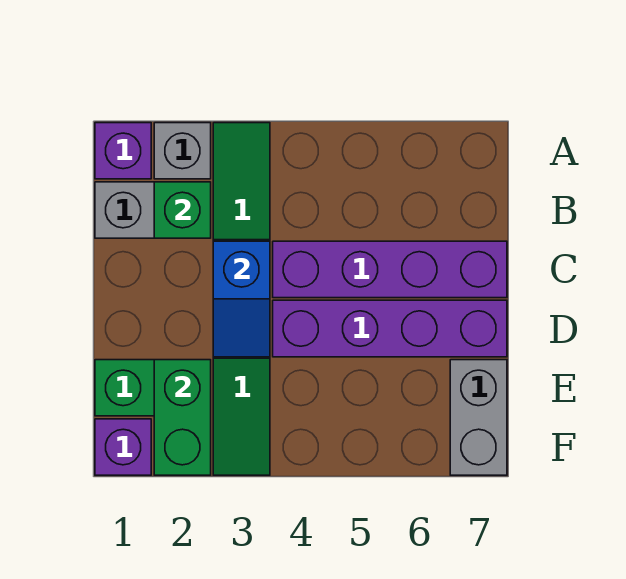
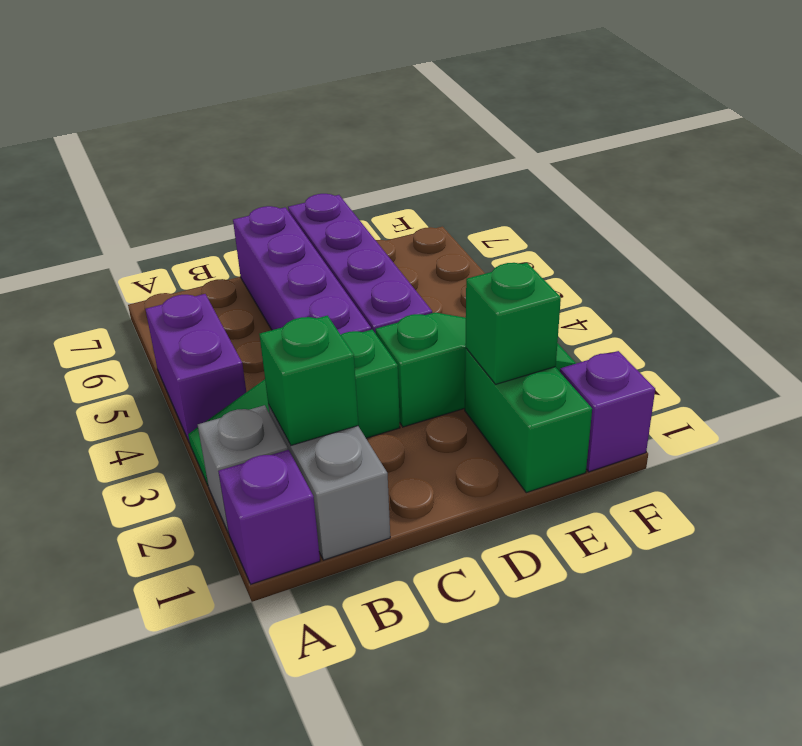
none -> purple 1x2 brick [146,294,246,443]
blue 1x2 slope [213,241,270,357] -> none
green 1x2 brick [154,360,211,475] -> green 1x1 brick [465,263,561,384]
grey 1x2 brick [450,360,507,475] -> none

